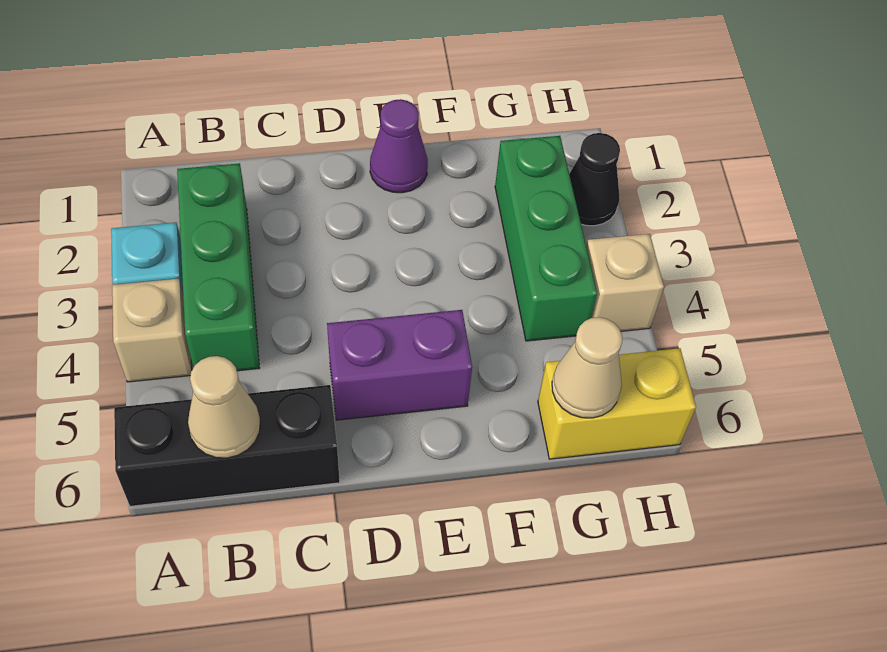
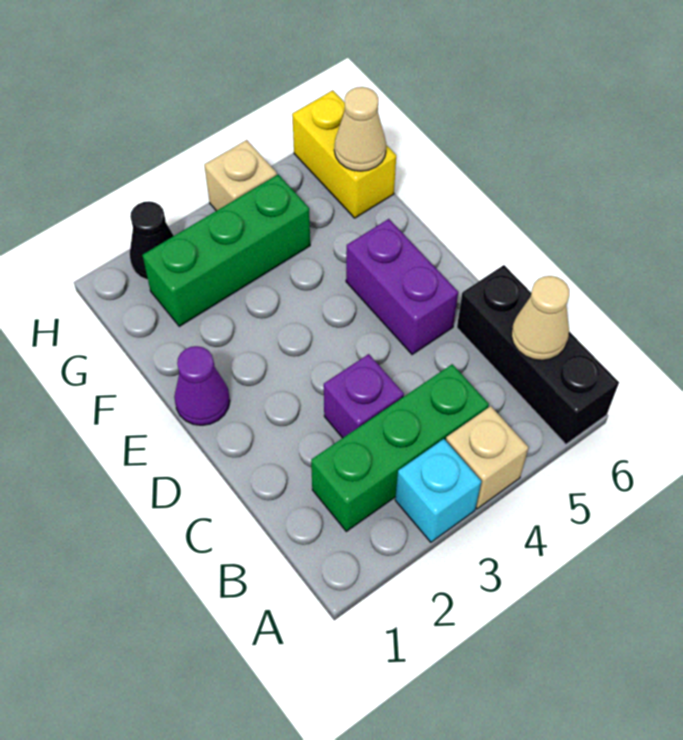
none -> purple 1x1 brick [324,354,404,438]

